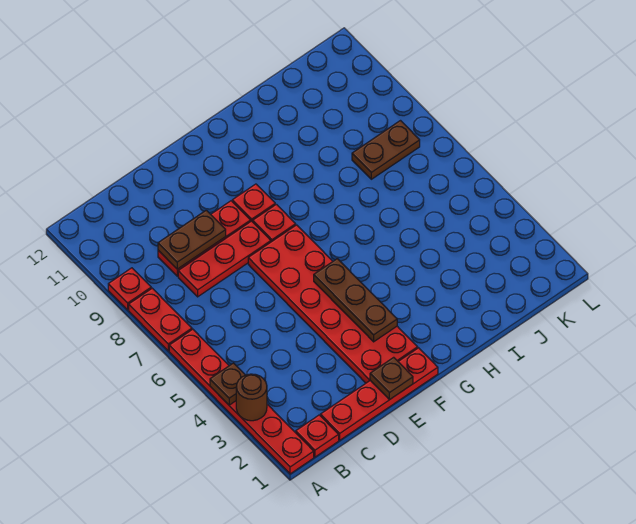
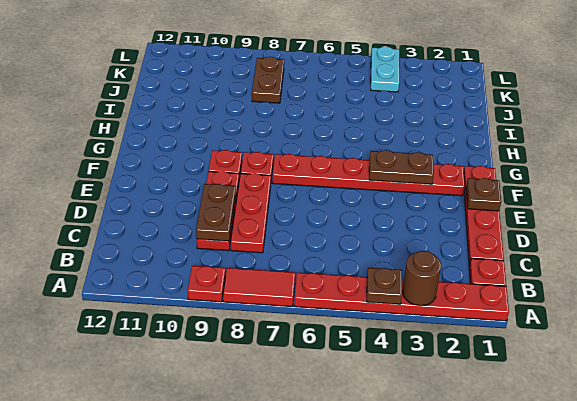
red 1x2 plate [129,288,192,351] -> red 1x2 tile [223,268,295,307]
red 2x6 plate [248,225,418,383] -> red 1x6 plate [272,154,465,196]
brown 1x3 plate [314,259,397,342] -> brown 1x2 plate [369,150,434,184]
none -> cyan 1x2 plate [371,46,399,92]

